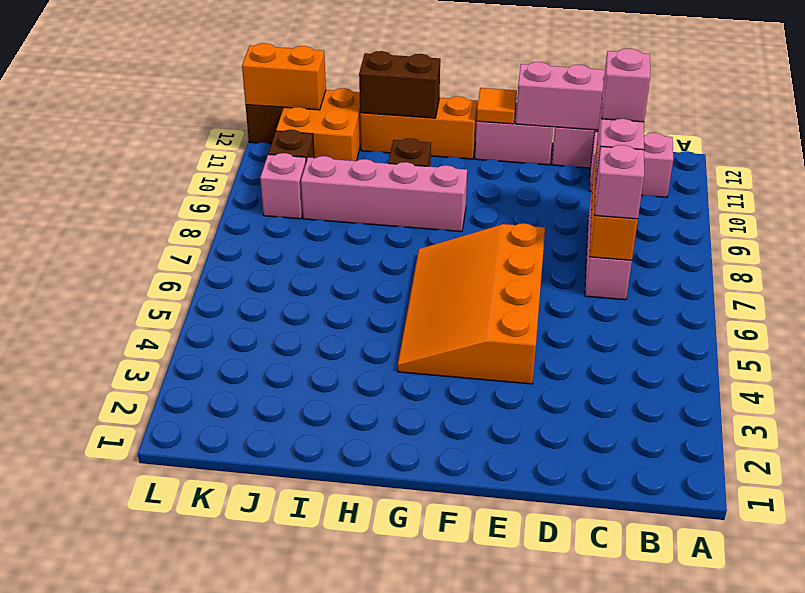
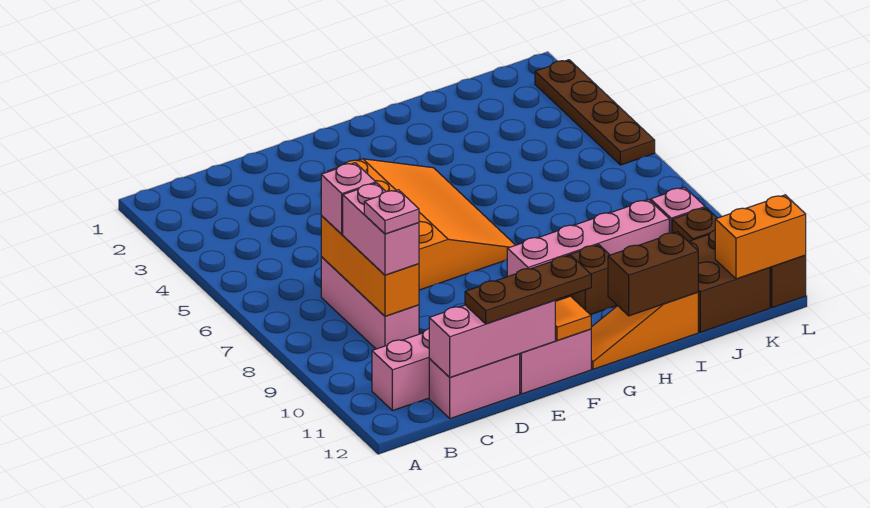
pink 1x1 brick [601,48,650,122] -> pink 1x1 plate [364,190,419,234]
none -> brown 1x3 plate [465,255,591,324]
orange 1x3 brick [360,96,478,159] -> orange 1x3 slope [591,292,698,369]
orange 2x2 brick [276,88,361,161] -> brown 2x2 brick [688,230,770,332]
none -> brown 1x4 plate [535,60,655,165]

